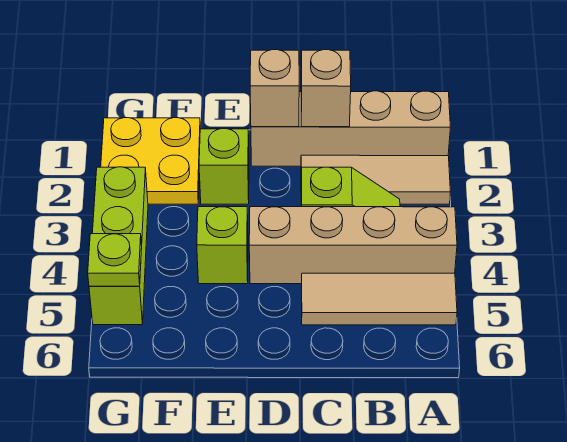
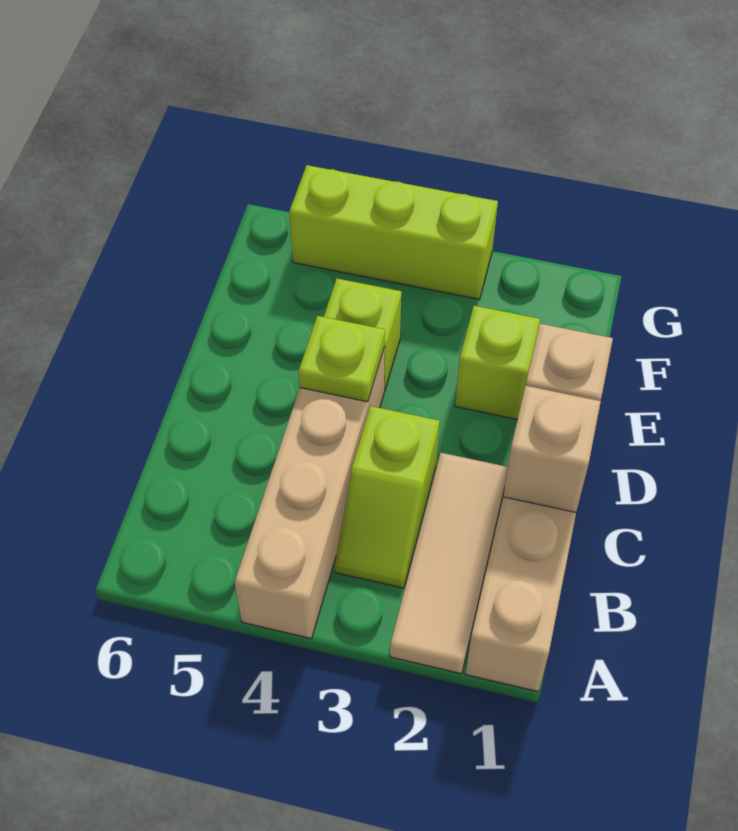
tan 1x3 tile [302,273,457,325] -> none
yellow 2x2 plate [101,118,200,204] -> none
lime 1x1 plate [88,234,142,286] -> lime 1x1 plate moved to [298,316,385,402]

